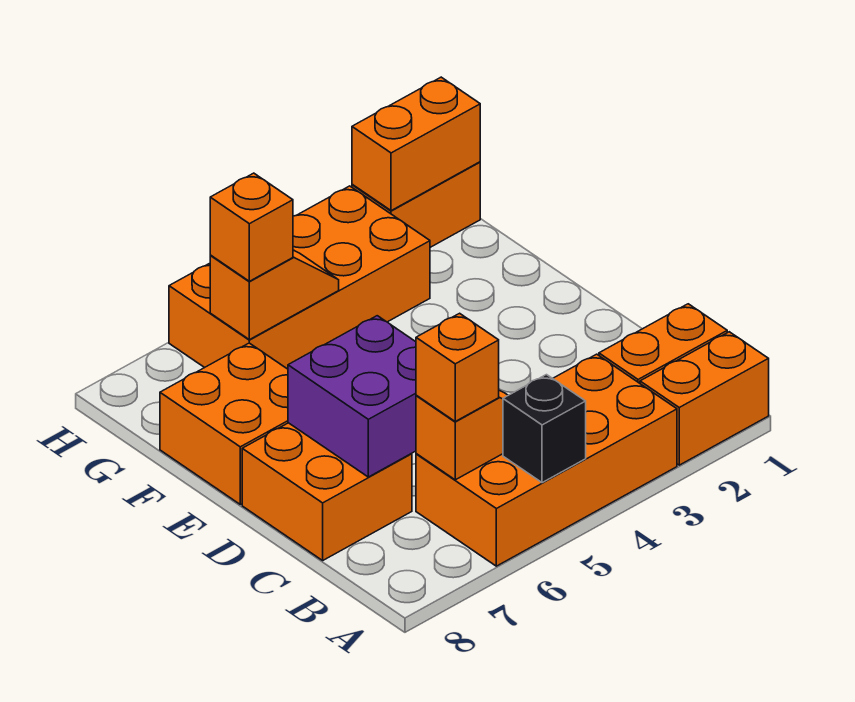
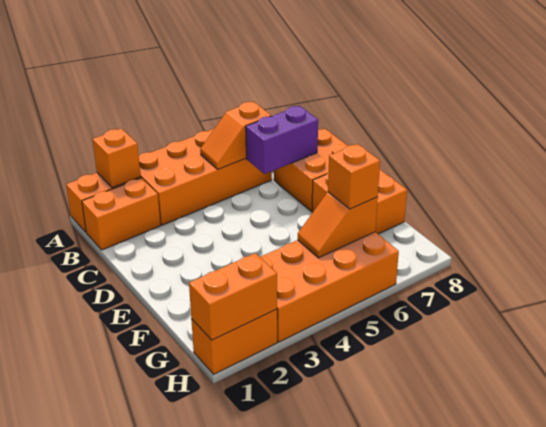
black 1x1 brick [503,375,586,483] -> none
orange 1x1 brick [416,313,499,421] -> orange 1x1 brick moved to [93,129,141,188]
purple 2x2 brick [288,316,416,477] -> purple 1x2 brick [246,106,318,174]

